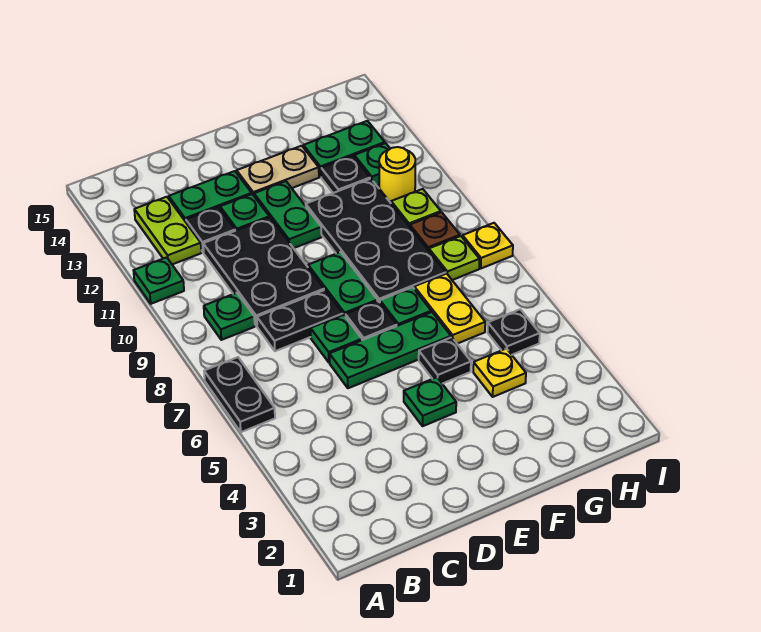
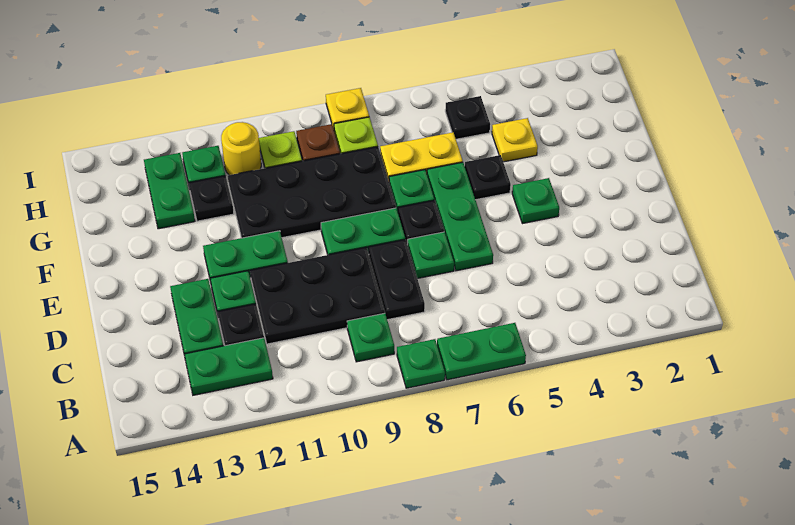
black 1x2 plate [204,357,275,432] -> green 1x2 plate [437,323,526,380]
green 1x1 plate [134,257,184,304] -> green 1x1 plate moved to [397,339,445,388]
lime 1x2 plate [134,197,201,264] -> green 1x2 plate [184,338,273,395]
tan 1x2 plate [237,146,319,195] -> none

